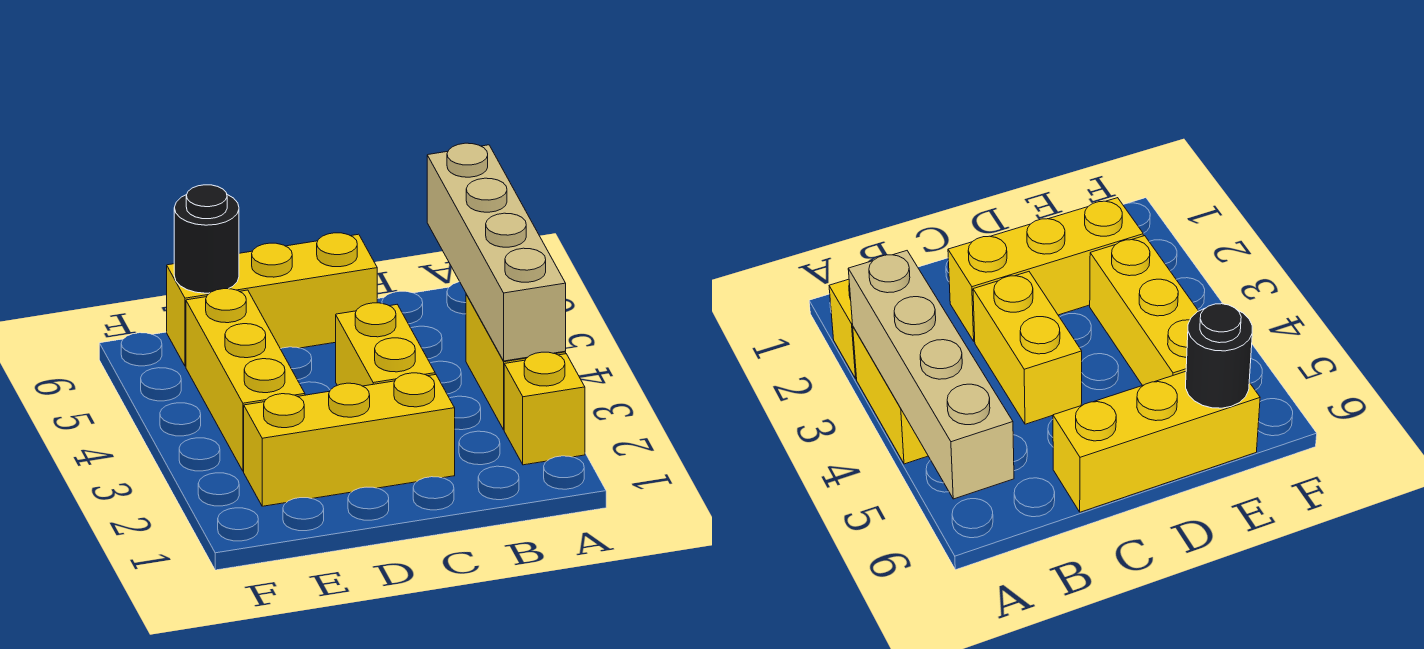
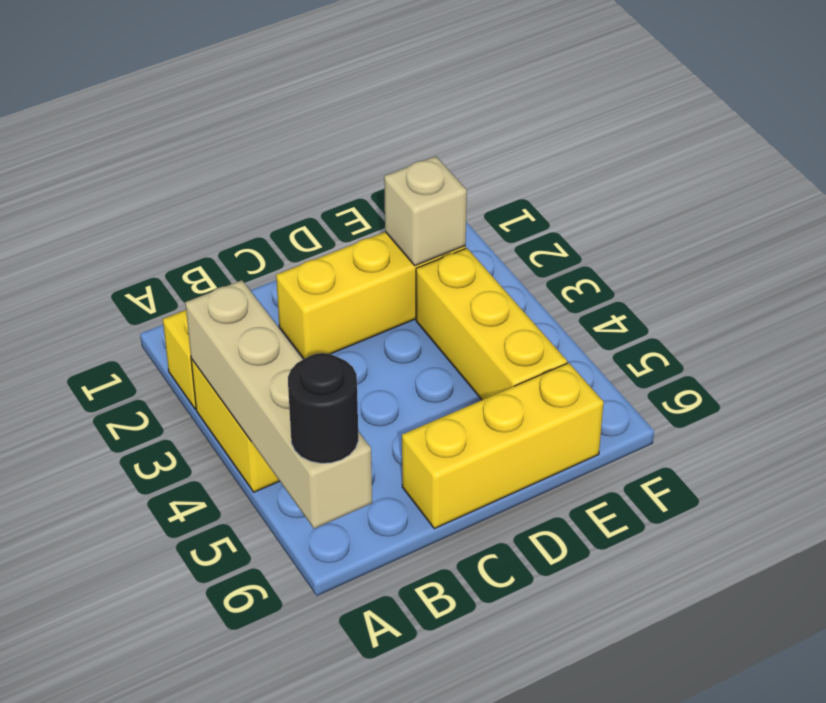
yellow 1x2 brick [336,303,435,386] -> none
none -> tan 1x1 brick [384,156,467,266]
black 1x1 round brick [174,185,239,293] -> black 1x1 round brick moved to [288,353,359,463]

